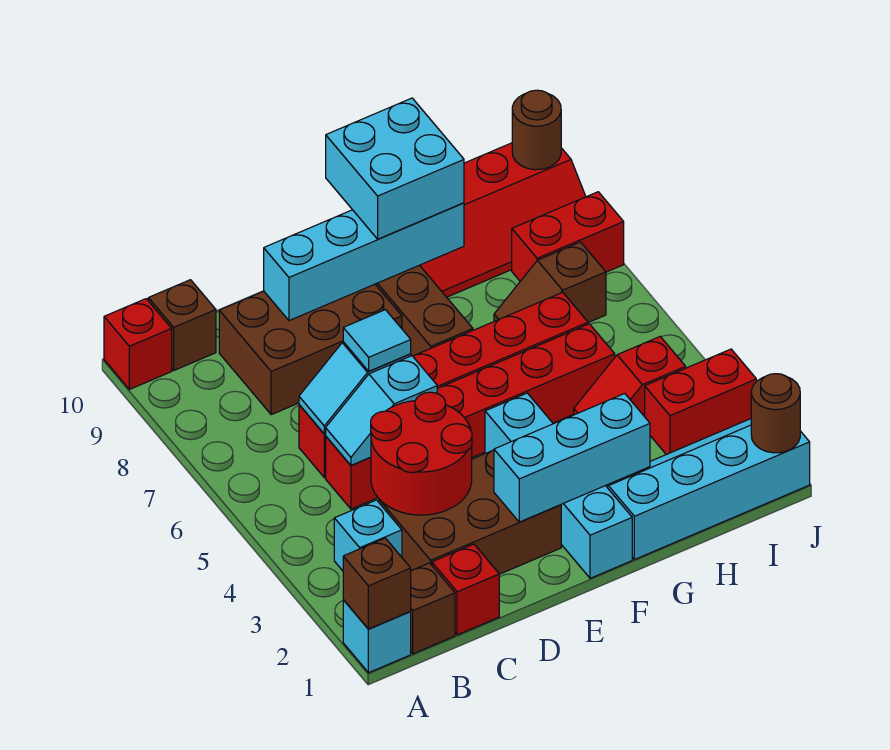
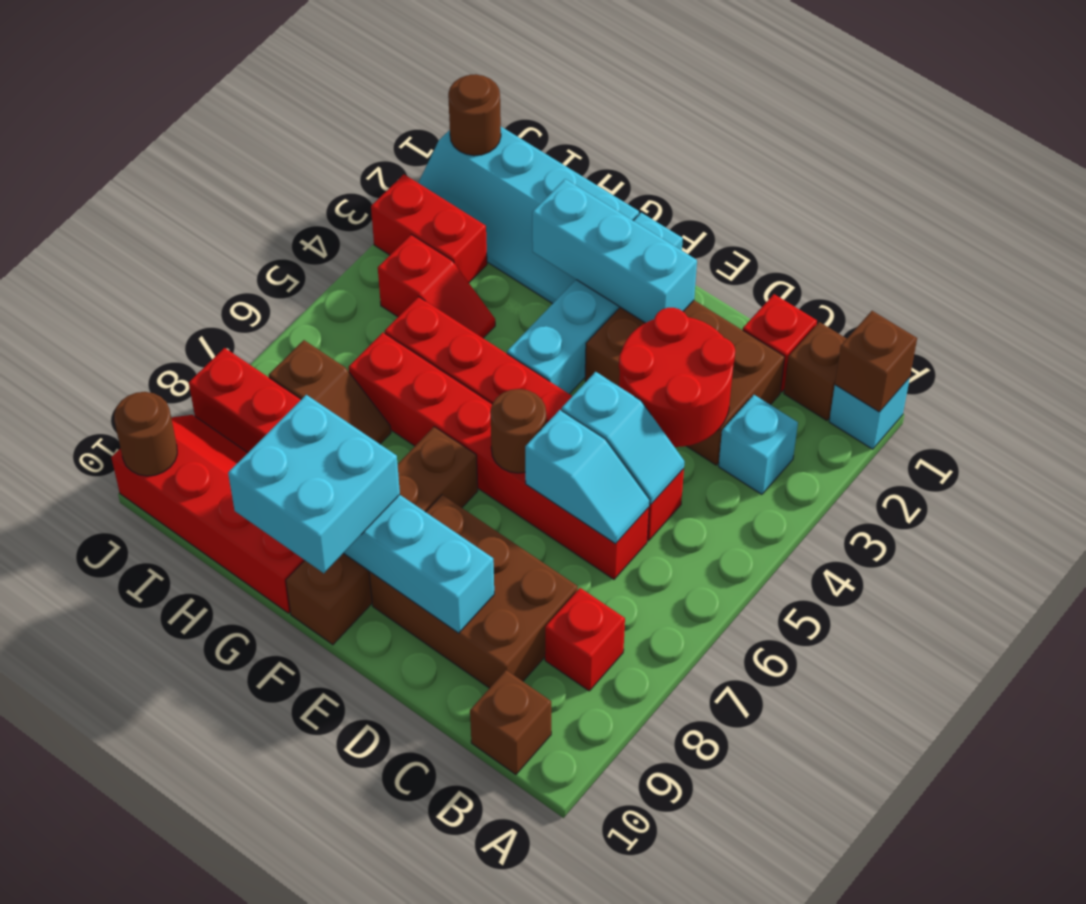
red 1x1 brick [104,299,172,389] -> red 1x1 brick moved to [545,588,625,691]
cyan 1x1 tile [343,310,411,371] -> none
none -> brown 1x1 round brick [490,389,546,473]

